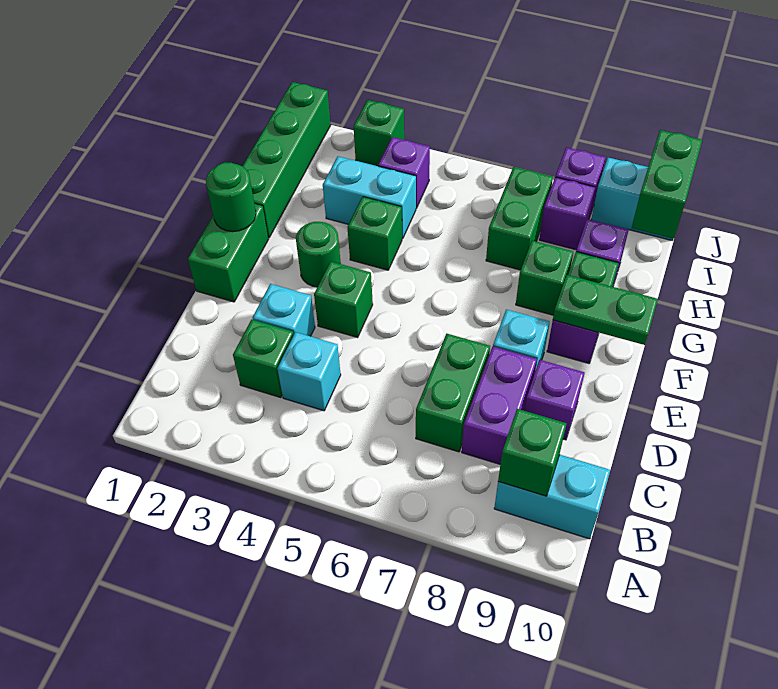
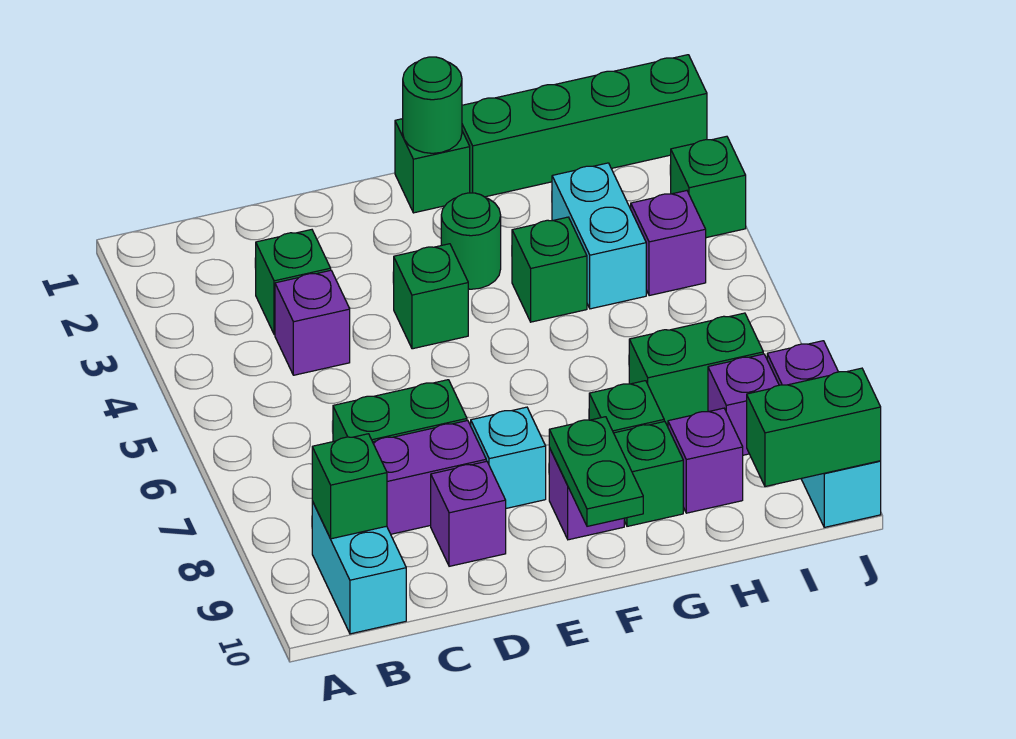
cyan 1x1 brick [277,332,341,411] -> purple 1x1 brick [275,270,350,375]
cyan 1x1 brick [253,284,315,336] -> none
green 1x2 brick [188,204,268,302] -> green 1x1 brick [395,119,470,213]

